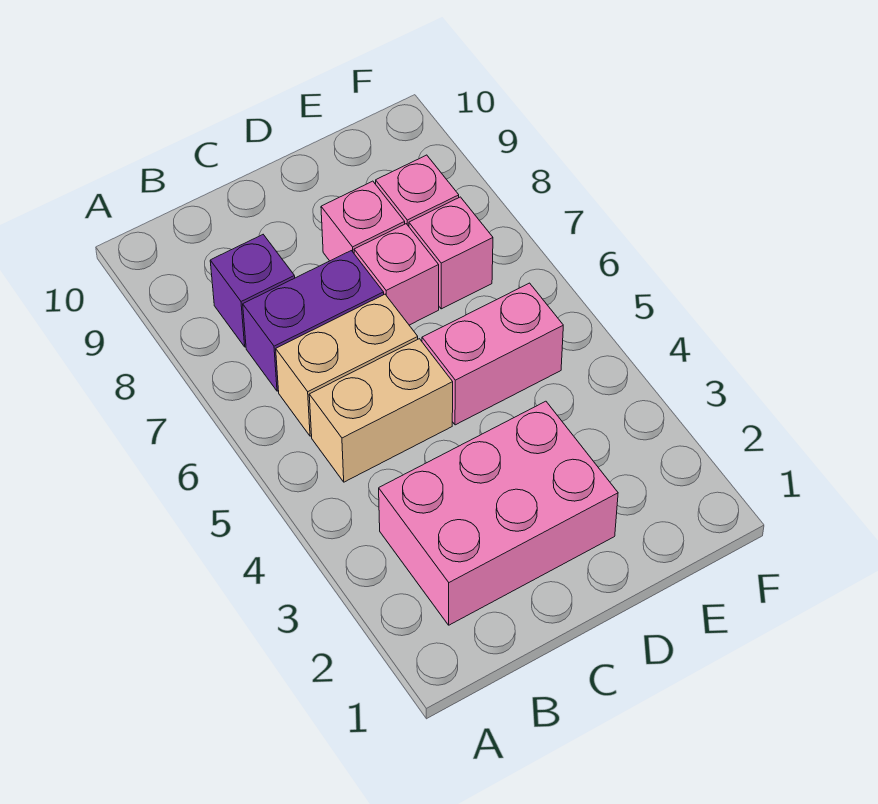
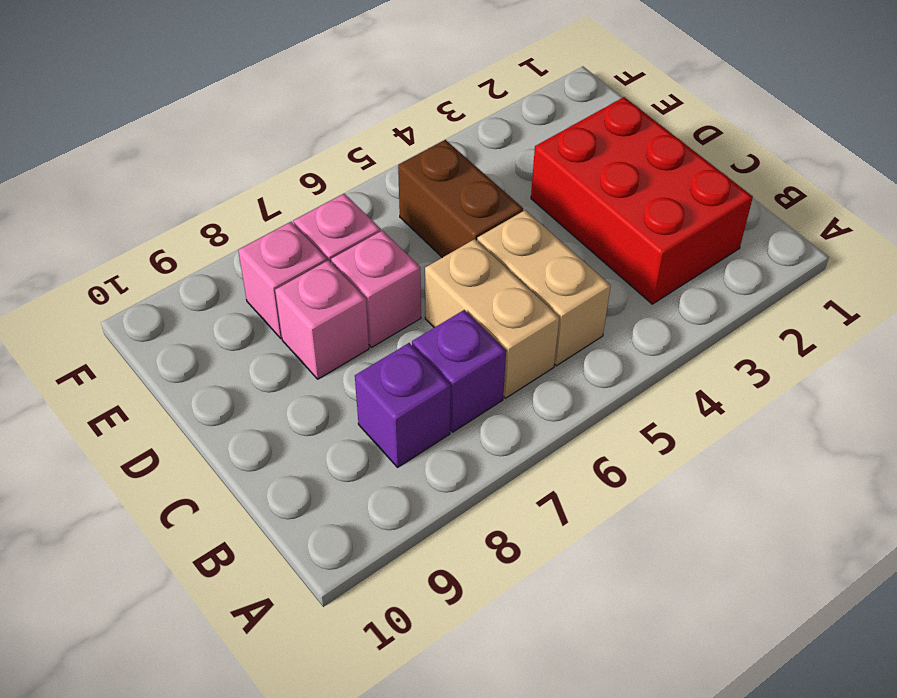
pink 2x3 brick [379,401,618,625] -> red 2x3 brick [531,97,753,304]
purple 1x2 brick [243,251,384,391] -> purple 1x1 brick [412,310,506,432]
pink 1x2 brick [422,283,563,425] -> brown 1x2 brick [398,140,523,258]

